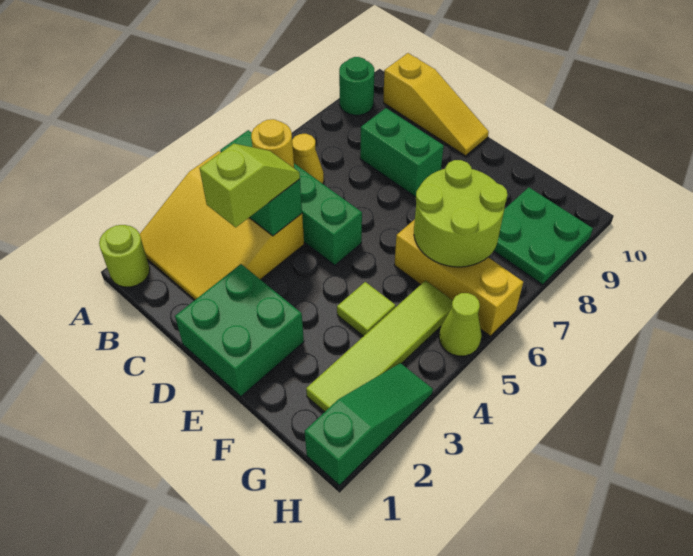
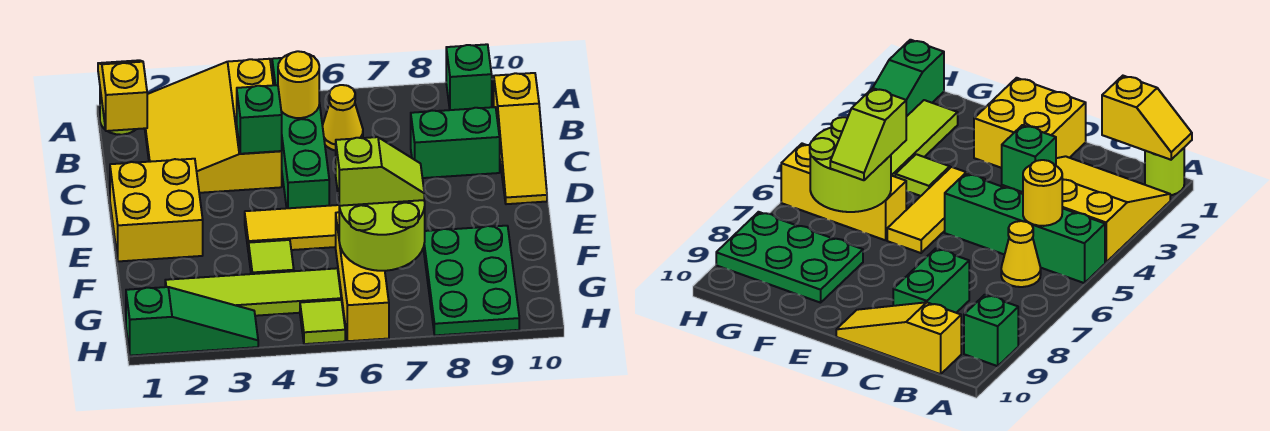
none -> yellow 1x2 slope [98,60,147,131]
green 1x1 round brick [339,57,374,115] -> green 1x1 brick [446,44,492,110]
lime 1x2 slope [200,144,300,227] -> lime 1x2 slope moved to [336,137,424,206]
green 1x2 brick [360,108,444,197] -> green 1x2 brick turned to [411,107,500,178]
green 2x2 brick [175,264,304,397] -> yellow 2x2 brick [110,159,203,261]
none -> yellow 1x3 tile [245,205,339,253]
green 2x2 plate [494,187,593,285] -> green 2x3 plate [423,226,519,335]
lime 1x1 cone [439,293,482,356] -> lime 1x1 tile [300,300,345,344]

